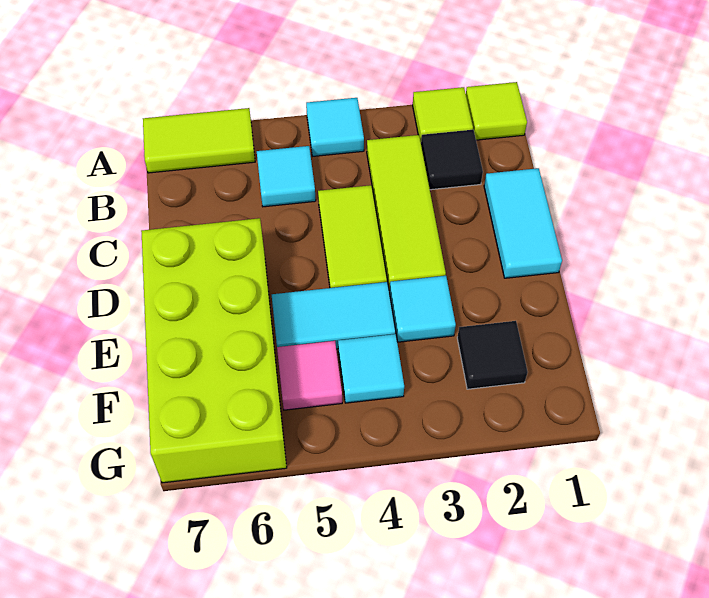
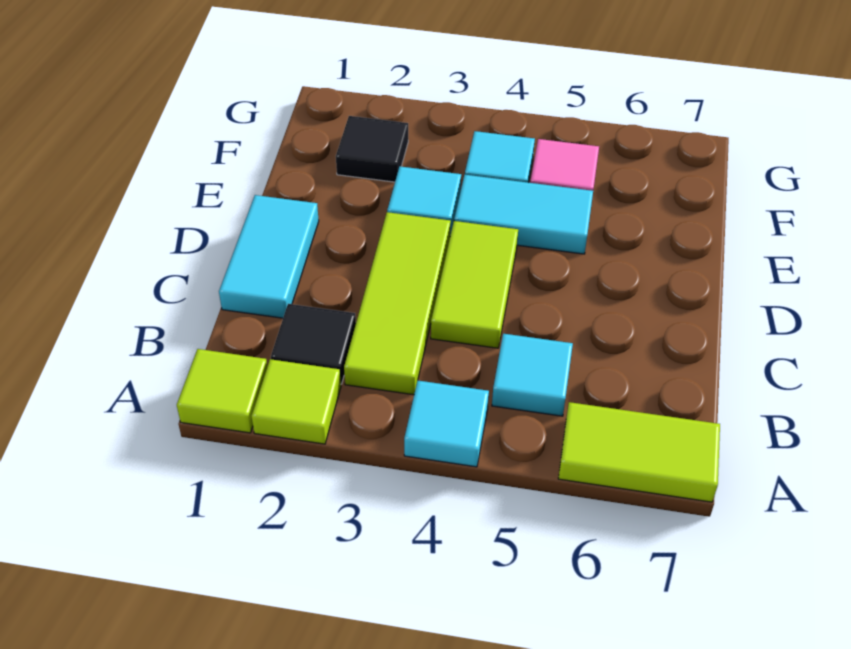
lime 2x4 brick [141,218,287,483] -> none

